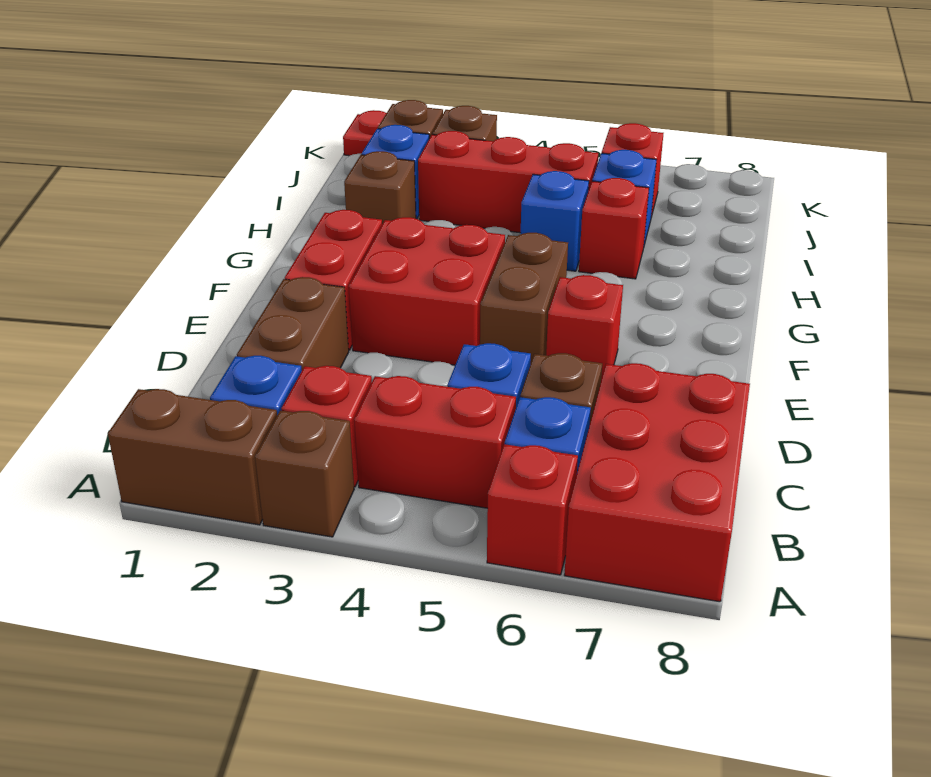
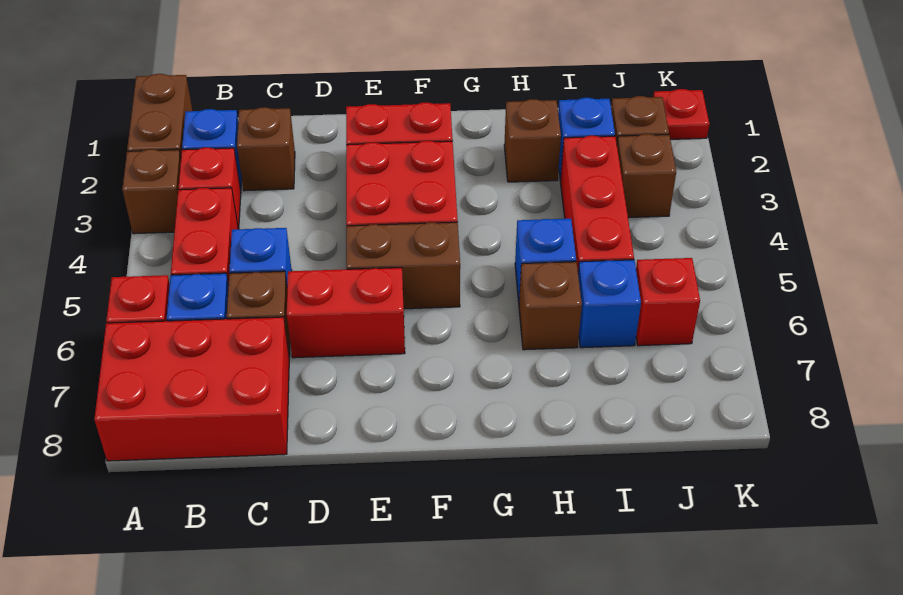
brown 1x2 brick [237,277,349,370] -> brown 1x1 brick [237,107,295,191]
red 1x1 brick [546,275,623,381] -> red 1x2 brick [287,268,405,358]
red 1x1 brick [579,178,649,279] -> brown 1x1 brick [519,262,582,350]

